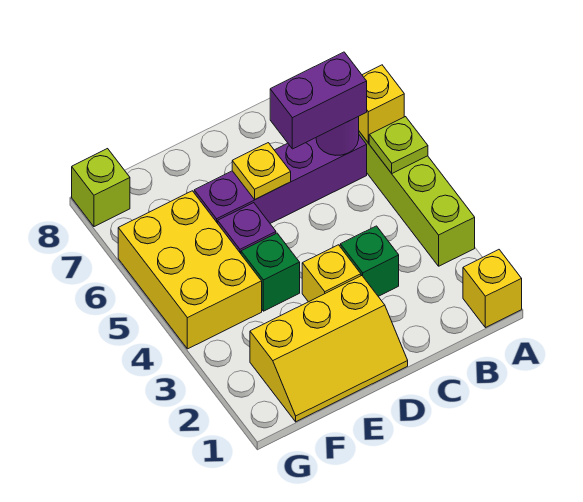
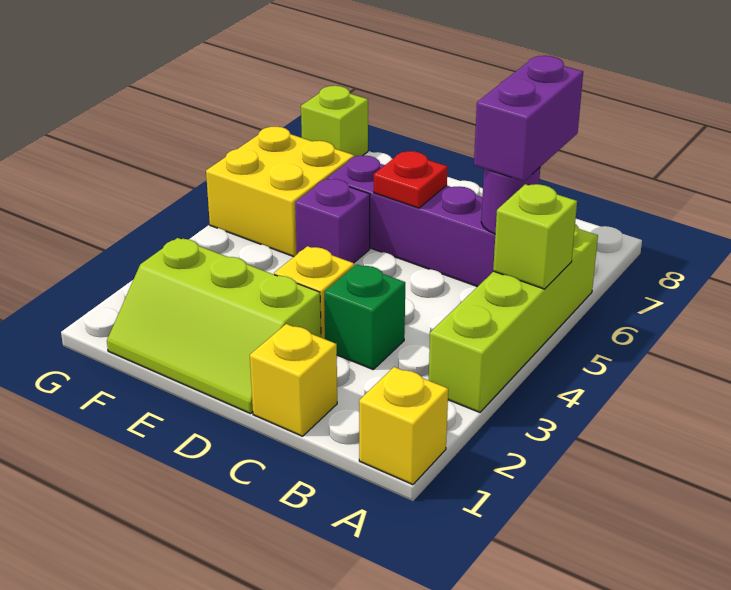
lime 1x1 plate [369,117,428,173] -> lime 1x1 brick [493,184,577,289]
yellow 1x1 brick [359,65,404,143] -> yellow 1x1 brick moved to [250,324,337,436]
purple 1x2 brick [270,52,367,149] -> purple 1x2 brick turned to [474,56,583,181]
yellow 2x3 slope [250,276,408,422] -> lime 2x3 slope [107,238,321,414]
yellow 1x1 plate [232,143,291,199] -> red 1x1 plate [374,151,448,208]
green 1x1 brick [241,233,300,311] -> none
yellow 2x3 brick [118,191,262,349] -> yellow 2x2 brick [206,127,354,257]

